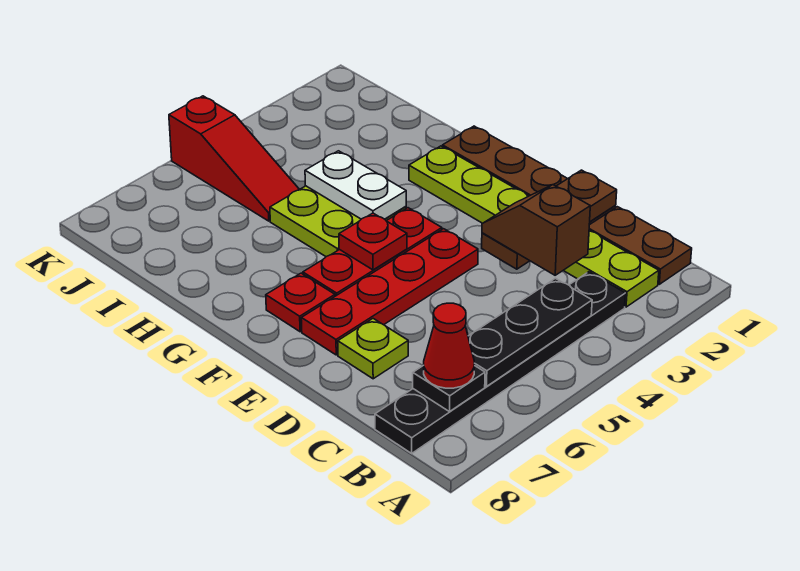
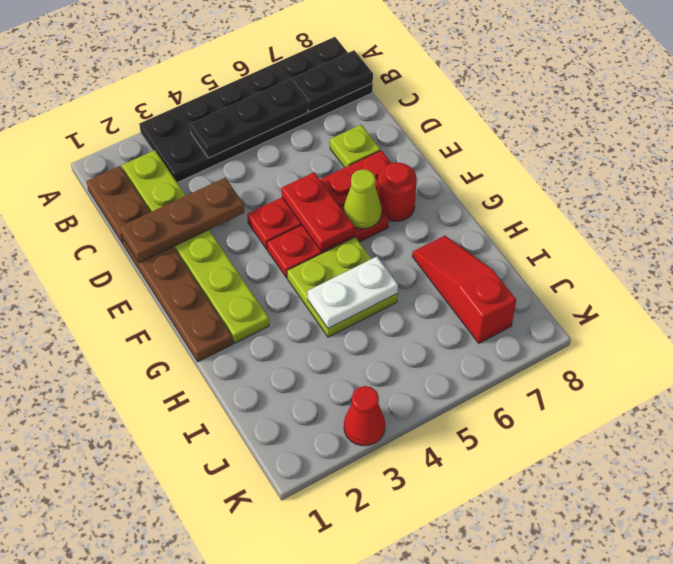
black 1x6 plate [375,272,625,453] -> black 2x6 plate [139,37,373,183]
black 1x1 plate [413,365,485,412] -> black 1x2 plate [291,50,373,112]
red 1x1 cone [424,303,475,388] -> red 1x1 cone moved to [344,386,385,446]
brown 1x2 slope [482,185,590,275] -> none
red 1x1 plate [339,213,407,270] -> red 1x2 plate [281,173,355,251]
none -> lime 1x1 cone [344,169,382,229]
red 1x1 plate [266,273,335,332] -> red 1x1 round brick [378,163,417,221]
white 1x2 plate [305,151,406,219] -> white 1x2 plate turned to [307,257,398,328]
red 1x3 slope [169,96,299,221] -> red 1x3 slope moved to [412,236,516,343]

